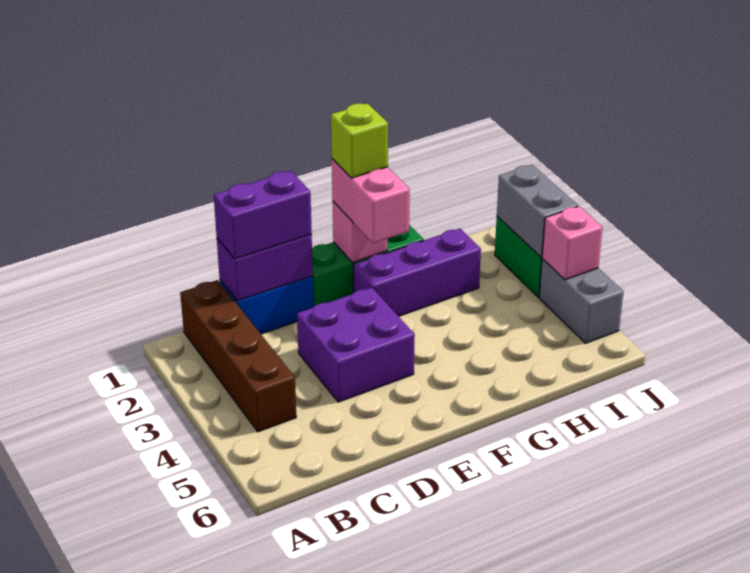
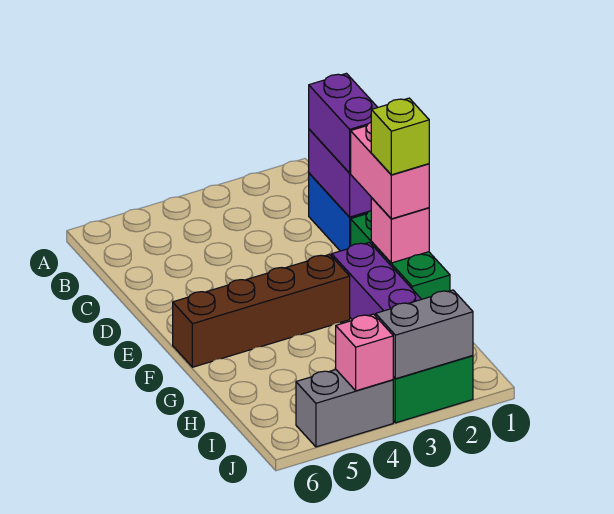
brown 1x4 brick [180,280,296,432] -> brown 1x4 brick moved to [173,254,350,367]
purple 2x2 brick [297,288,415,402] -> none
pink 1x2 brick [332,159,410,243] -> pink 1x2 brick turned to [351,123,429,219]

